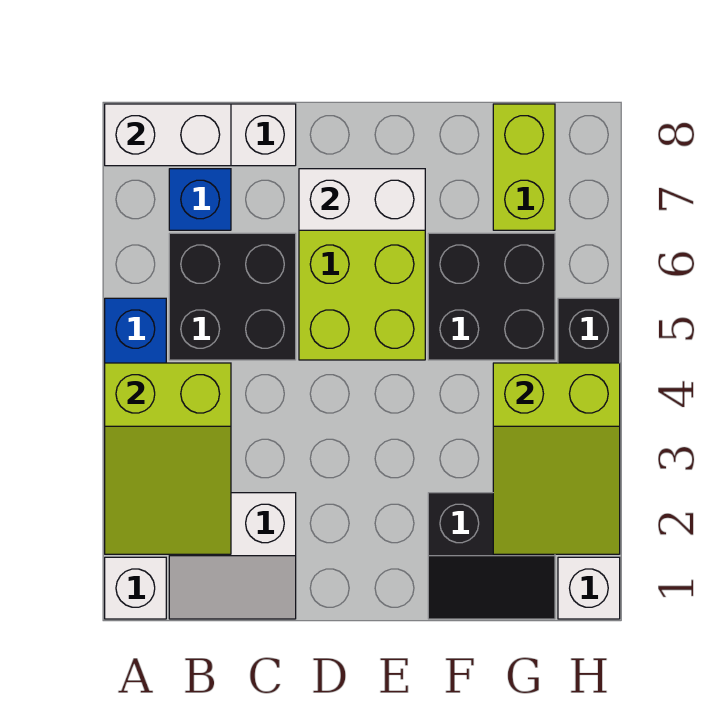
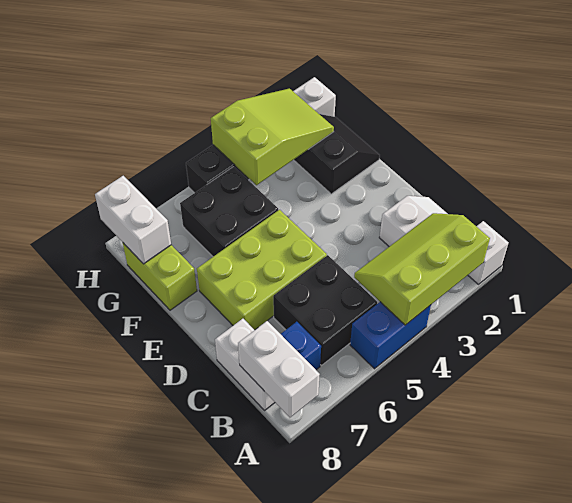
lime 2x3 slope [105,363,231,554] -> lime 2x3 slope turned to [354,213,490,325]
white 1x2 brick [299,169,425,230] -> white 1x2 brick moved to [95,176,171,264]
lime 1x2 brick [493,104,555,230] -> lime 1x2 brick turned to [123,243,197,310]

